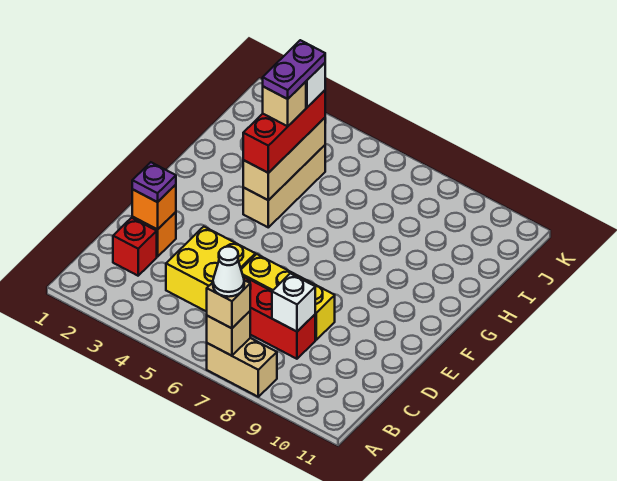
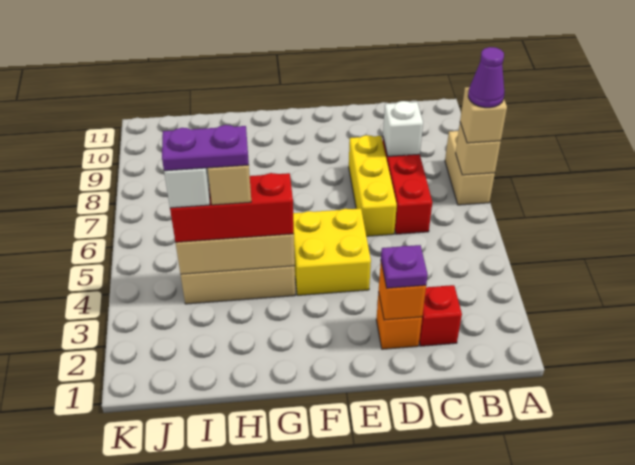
white 1x1 cone [213,247,244,297] -> purple 1x1 cone [468,47,504,108]
yellow 2x2 brick [166,227,255,312] -> yellow 2x2 brick moved to [293,208,371,295]

